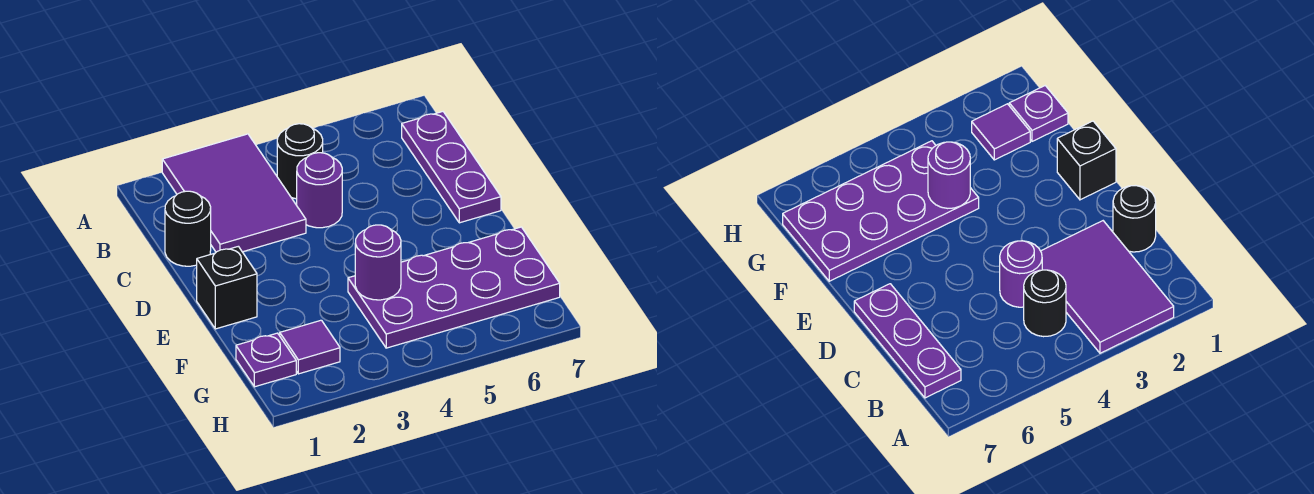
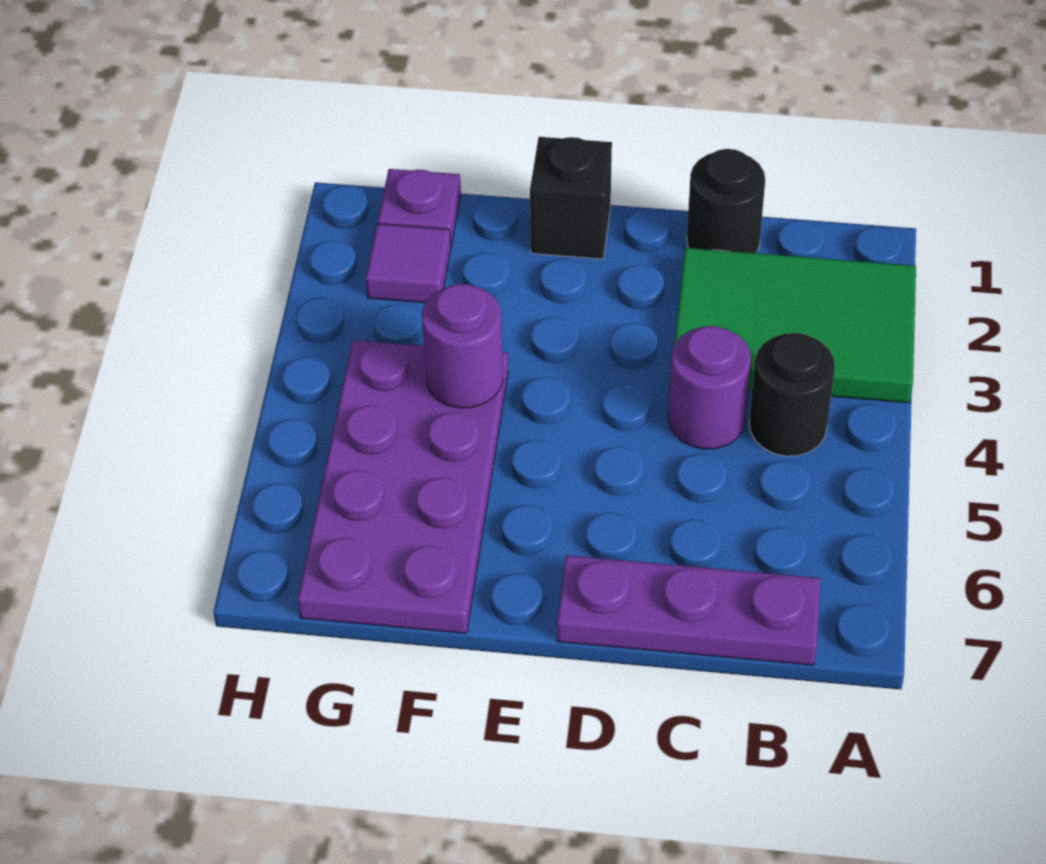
purple 2x3 tile [162,134,306,252] -> green 2x3 tile [675,248,916,403]

